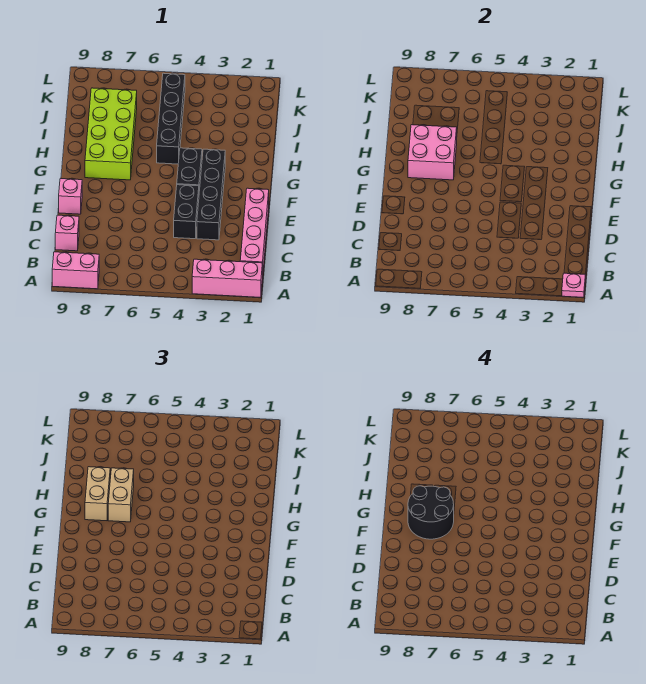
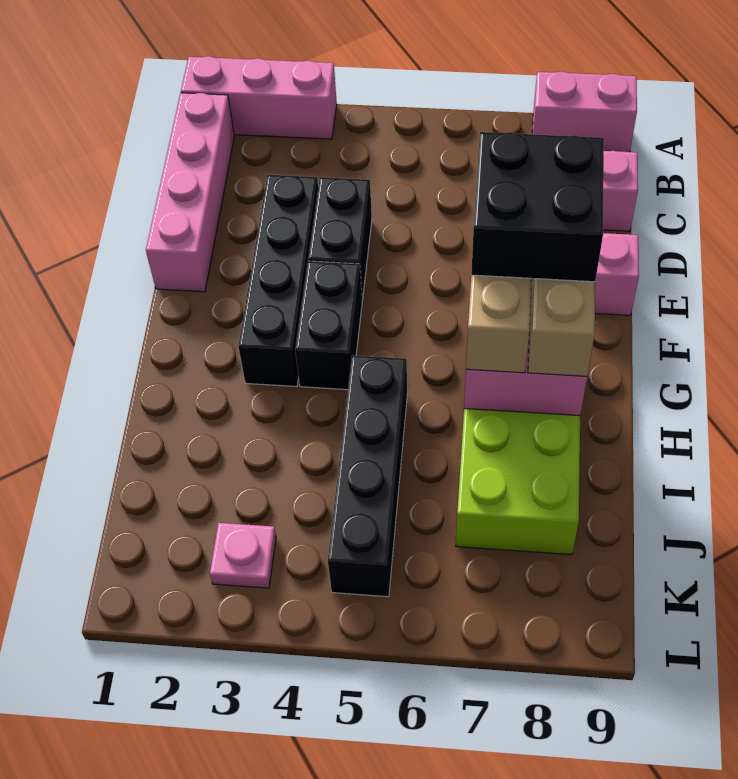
pink 1x1 plate [562,273,586,297] -> pink 1x1 plate moved to [210,523,276,588]
black 2x2 round brick [408,486,454,539] -> black 2x2 brick [471,132,604,282]

